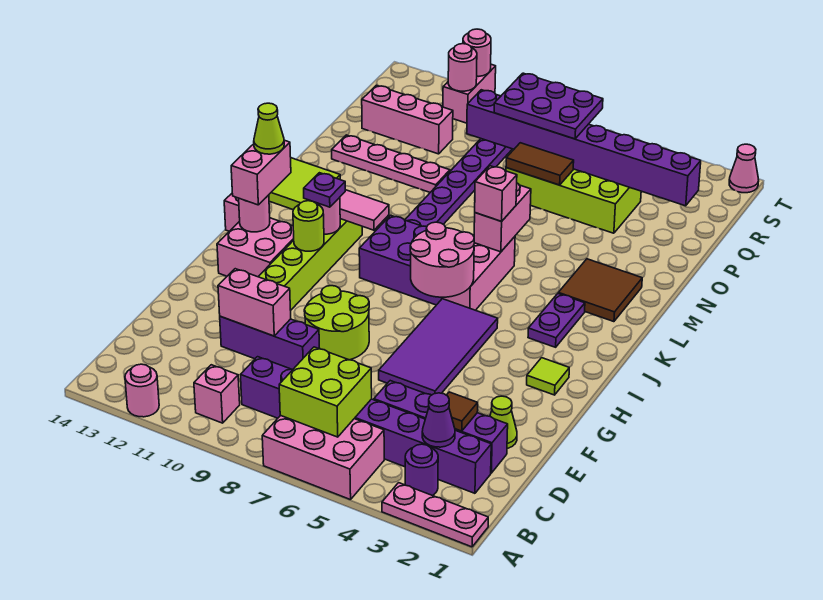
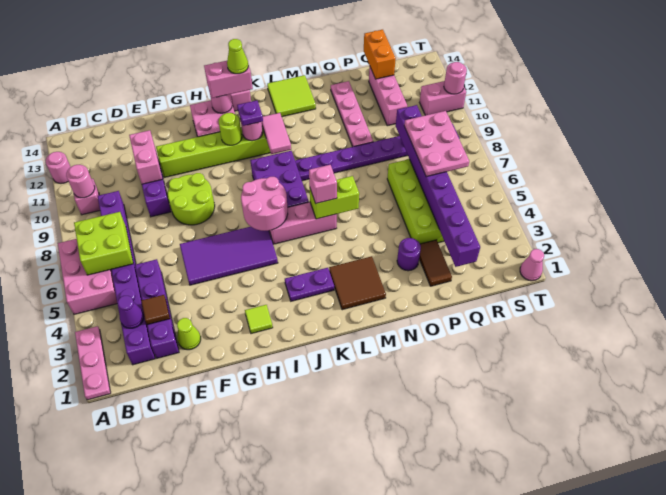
purple 1x1 round brick [405,444,438,496] -> purple 1x1 round brick moved to [397,238,421,271]
pink 1x2 brick [474,183,531,252] -> lime 1x2 brick [310,176,359,219]
brown 1x2 tile [506,143,574,185] -> brown 1x2 tile moved to [419,240,452,286]
purple 2x3 plate [494,73,603,139] -> pink 2x3 plate [404,111,469,177]
none -> orange 1x2 brick [364,30,396,79]
pink 1x1 round brick [448,44,477,91] -> pink 1x1 round brick moved to [66,165,95,198]

